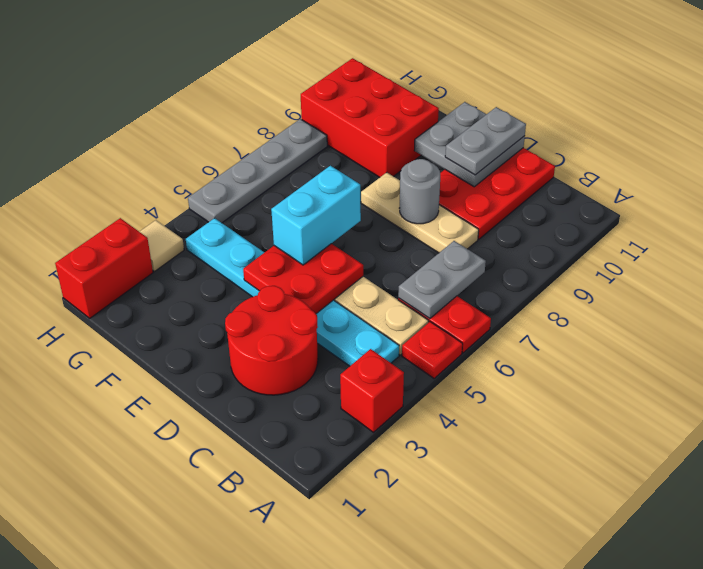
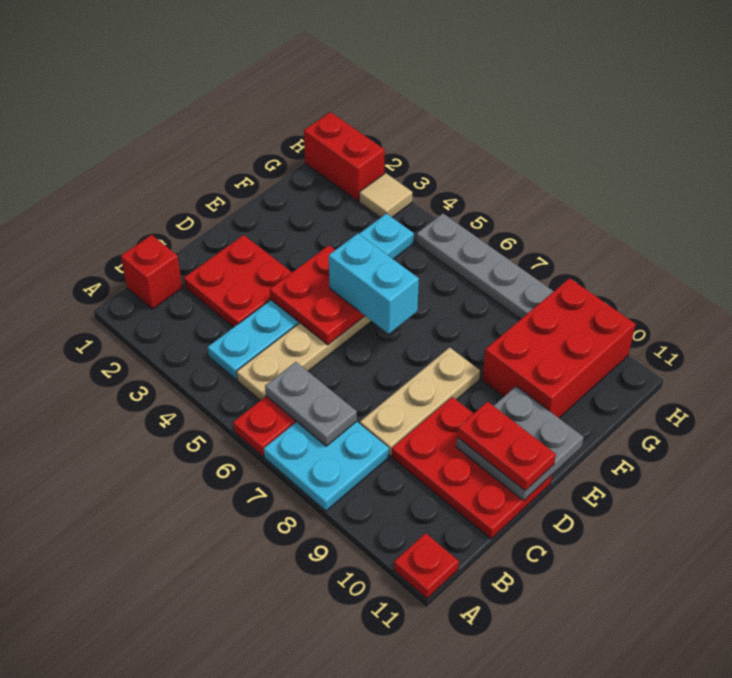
red 1x1 brick [340,349,404,432] -> red 1x1 brick moved to [121,235,182,309]
red 1x1 plate [402,322,463,378] -> red 1x1 plate moved to [394,533,459,599]
none -> cyan 2x2 plate [264,422,389,511]
red 2x2 round brick [225,286,318,395] -> red 2x2 plate [184,235,292,327]
grey 1x1 round brick [399,159,440,224] -> none
grey 1x2 plate [445,107,526,175] -> red 1x2 plate [457,402,556,490]

